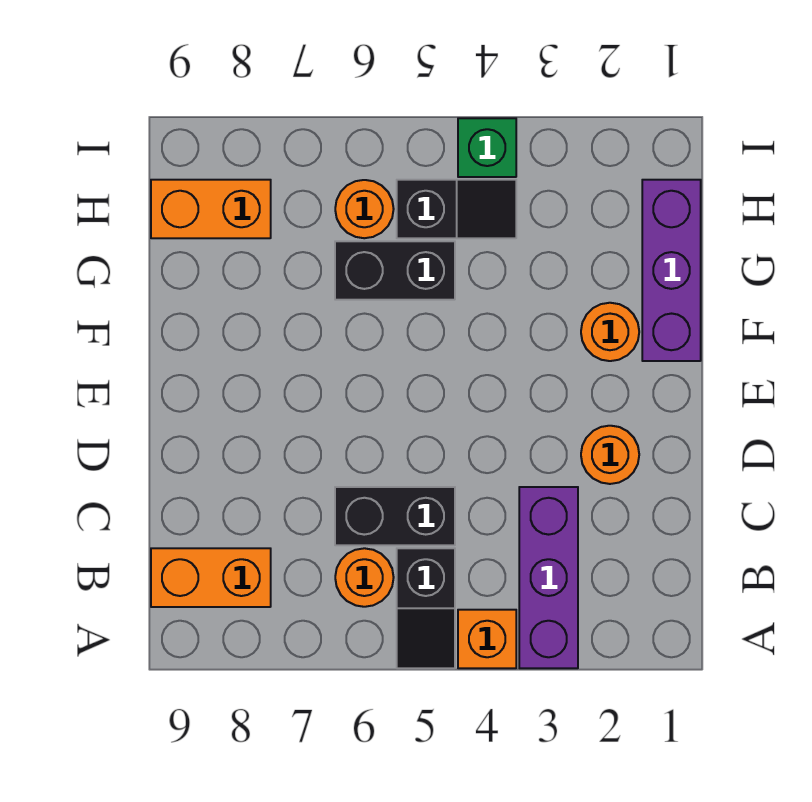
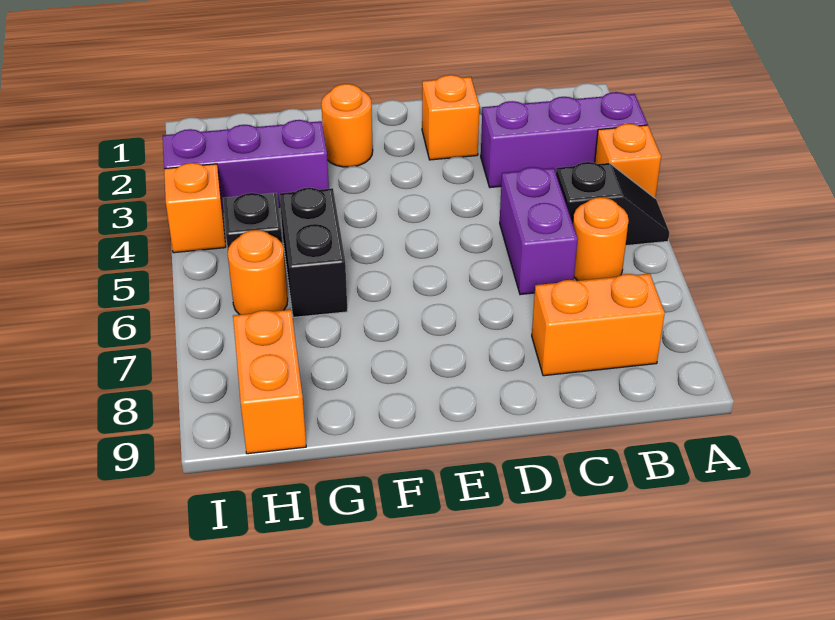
orange 1x2 brick [151,548,271,607] -> orange 1x2 brick turned to [532,274,665,376]
black 1x2 brick [335,487,455,545] -> purple 1x2 brick [500,167,578,295]
orange 1x1 round brick [581,426,639,484] -> orange 1x1 brick [422,75,479,160]
purple 1x3 brick [642,180,701,361] -> purple 1x3 brick moved to [163,120,329,212]
green 1x1 brick [458,118,516,177] -> orange 1x1 brick [164,163,226,253]

